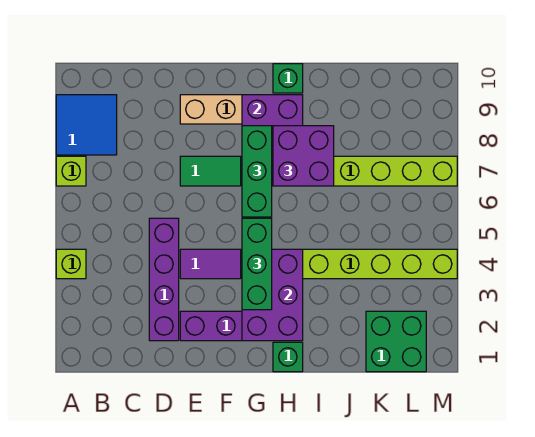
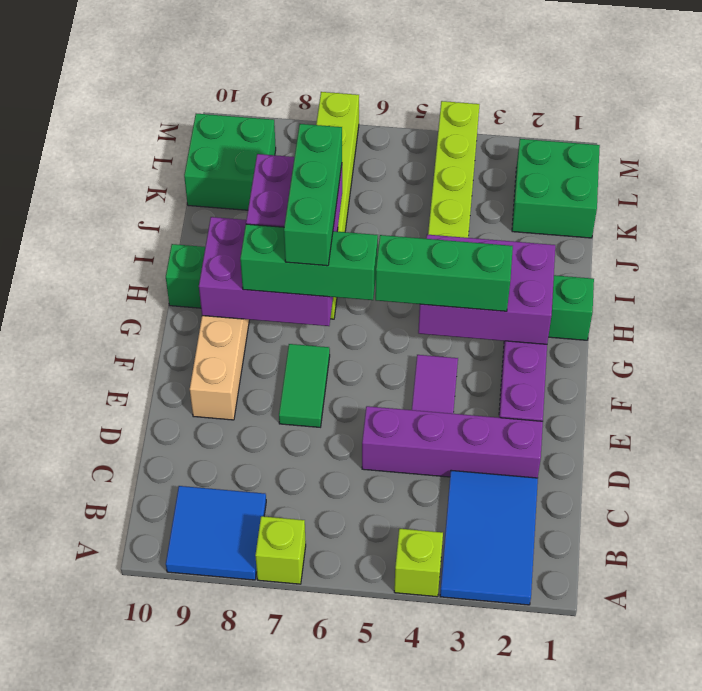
none -> blue 2x3 tile [440,470,538,605]
none -> green 1x3 brick [284,124,342,266]
none -> green 2x2 brick [184,114,276,210]

